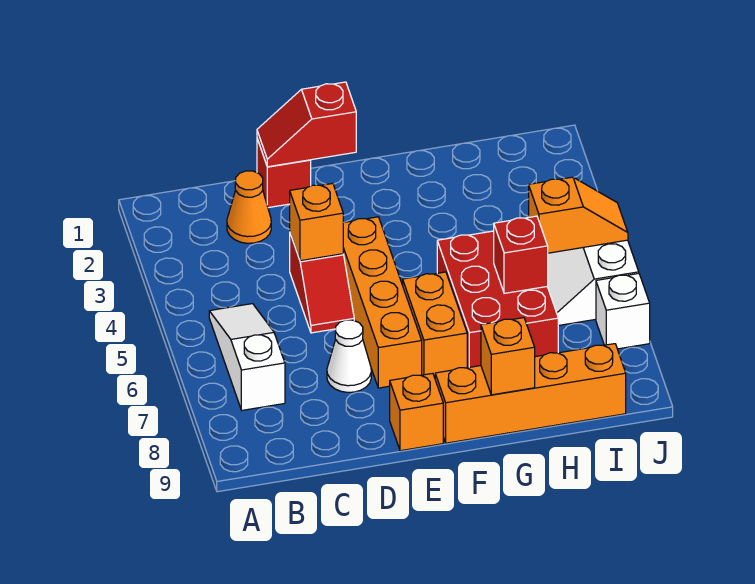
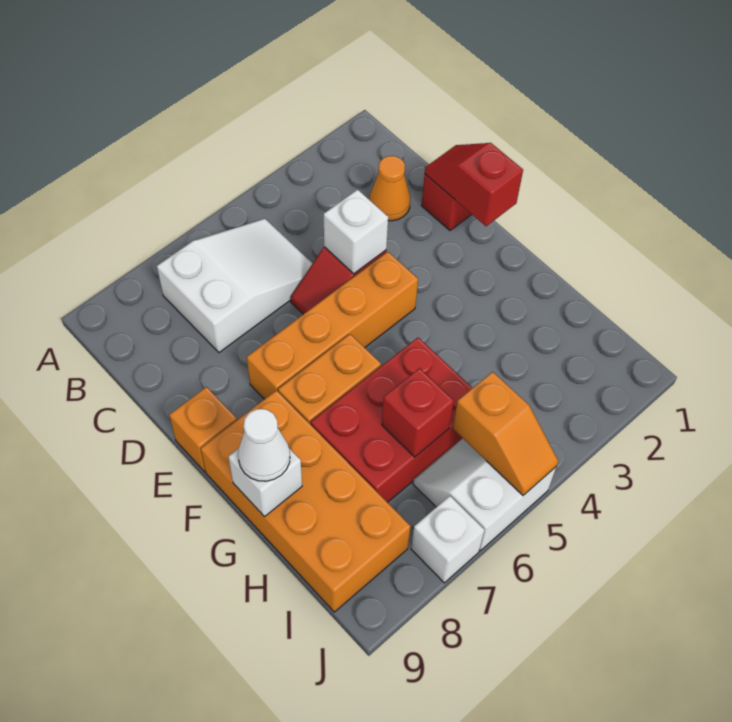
white 1x3 slope [209,304,285,410] -> white 2x3 slope [157,219,313,353]
orange 1x1 brick [290,183,343,261] -> white 1x1 brick [324,190,388,274]
white 1x1 cone [327,320,371,392] -> white 1x1 cone moved to [238,409,290,481]
orange 1x4 brick [435,344,626,443] -> orange 2x4 brick [201,390,411,612]
orange 1x1 brick [481,318,535,395] -> white 1x1 brick [228,448,302,517]

